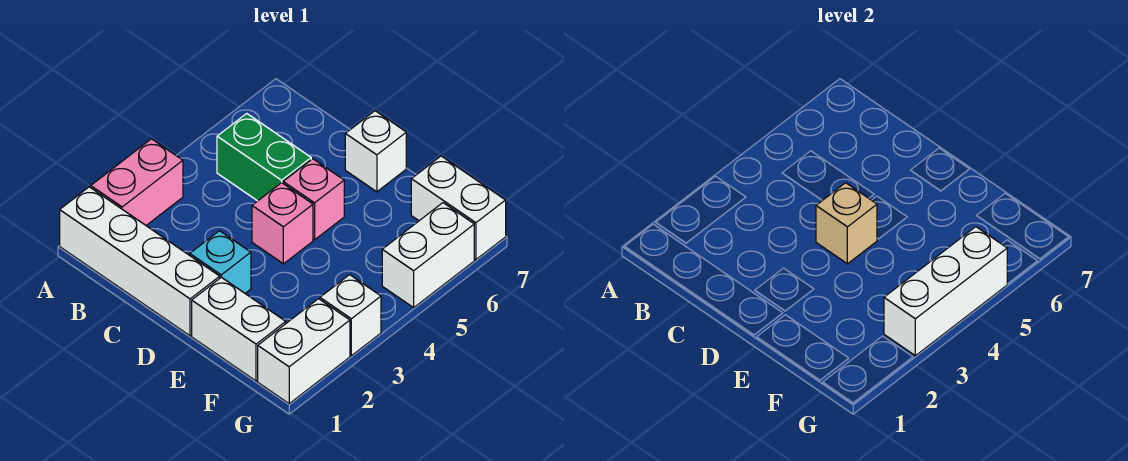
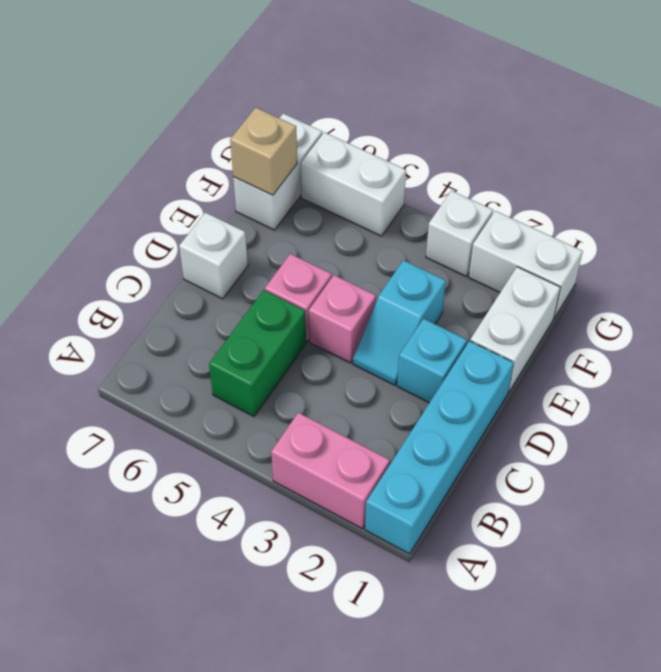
white 1x4 brick [60,187,220,336] -> cyan 1x4 brick [365,341,514,554]
none -> cyan 1x2 slope [353,260,446,385]
tan 1x1 brick [816,183,877,264] -> tan 1x1 brick moved to [230,108,297,195]
white 1x3 brick [884,227,1007,356] -> none

